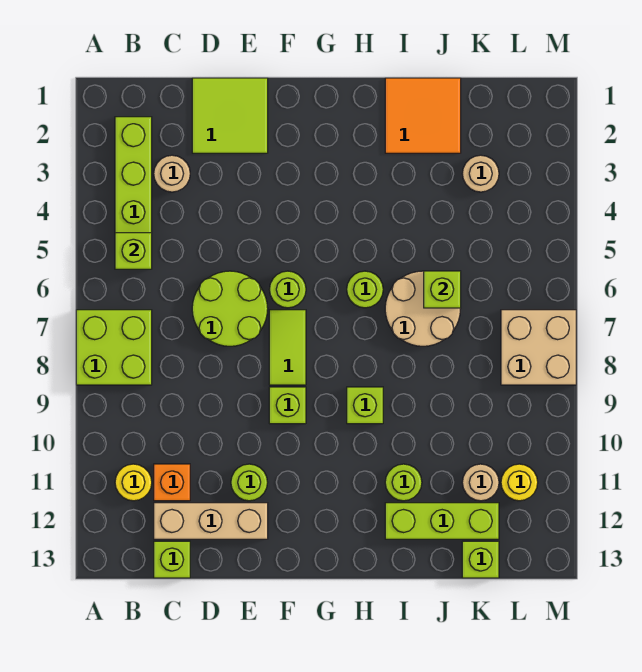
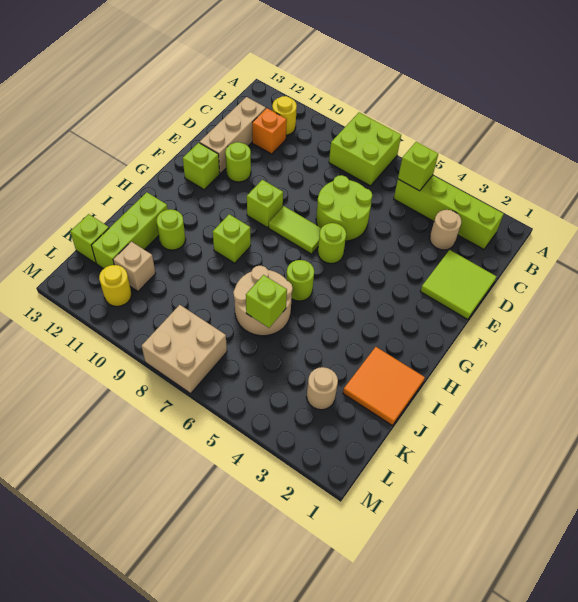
lime 1x1 brick [154,541,190,578] -> lime 1x1 brick moved to [183,143,220,190]
tan 1x1 round brick [462,464,499,501] -> tan 1x1 brick [113,242,156,291]

